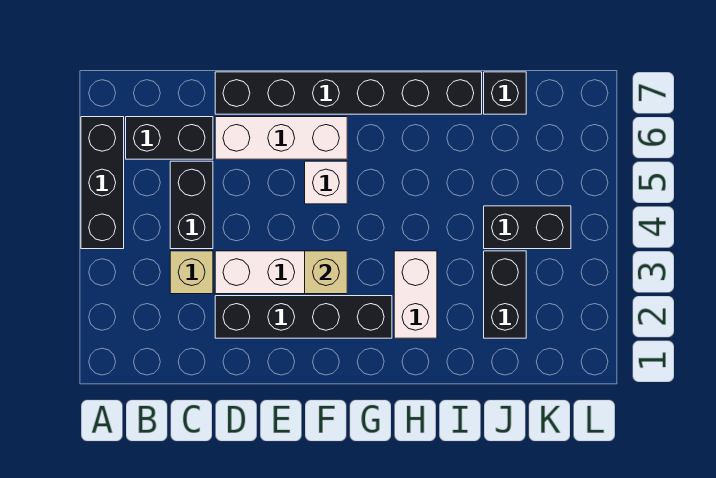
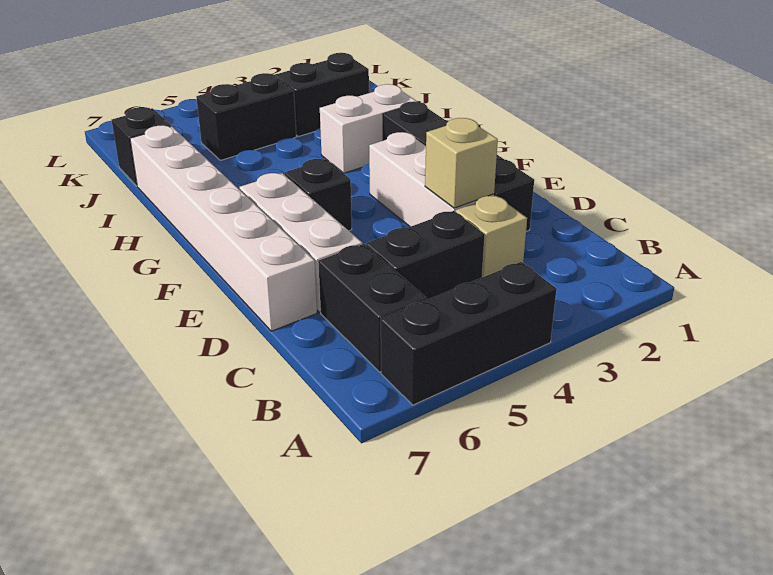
black 1x6 brick [215,72,482,114] -> white 1x6 brick [130,125,317,331]
tan 1x1 brick [305,251,347,294] -> tan 1x1 brick moved to [425,118,498,208]
white 1x1 brick [305,161,347,204] -> black 1x1 brick [285,159,352,231]
black 1x2 brick [484,206,571,249] -> black 1x2 brick turned to [196,73,296,160]

